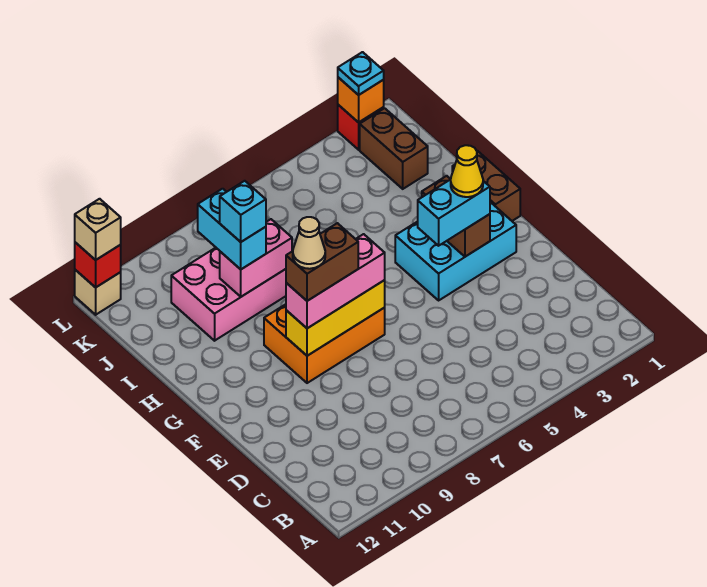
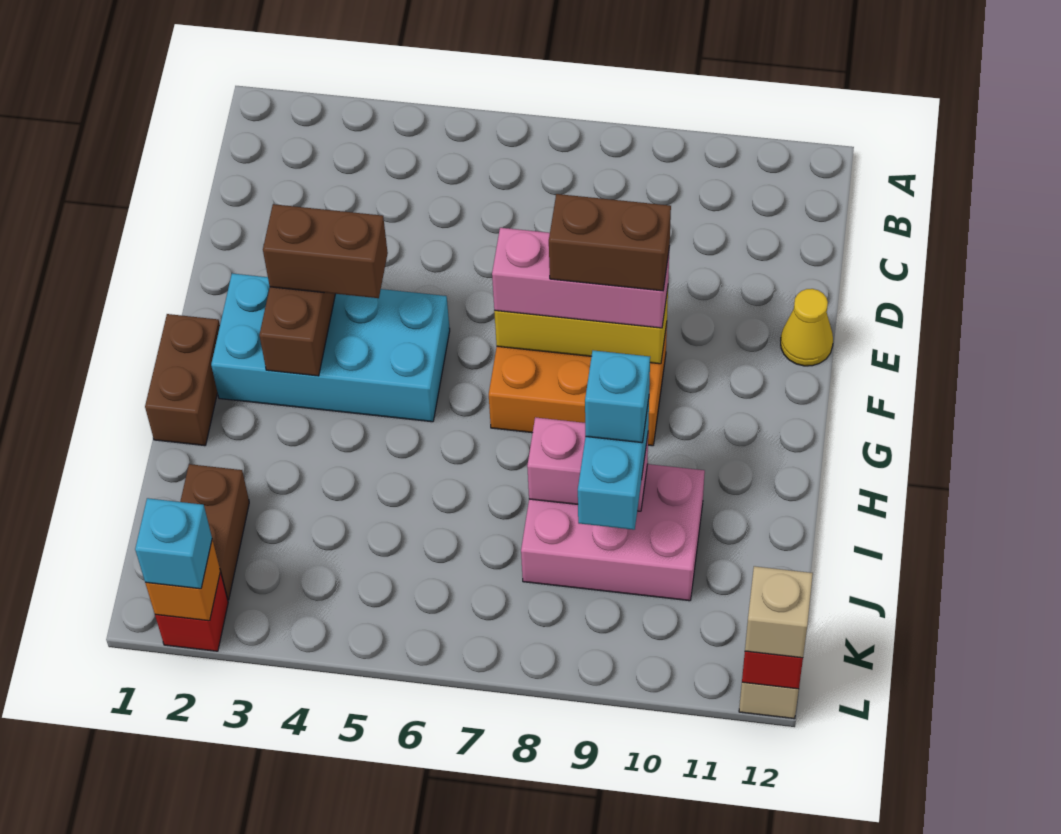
cyan 2x3 brick [395,202,516,300] -> cyan 2x4 brick [211,273,450,422]
cyan 1x2 brick [418,179,490,246] -> brown 1x2 brick [263,204,388,298]
yellow 1x1 cone [451,145,483,197] -> yellow 1x1 cone moved to [781,289,833,366]
tan 1x1 cone [293,217,325,269] -> none
cyan 1x1 plate [338,52,384,95] -> cyan 1x1 brick [135,498,212,589]

